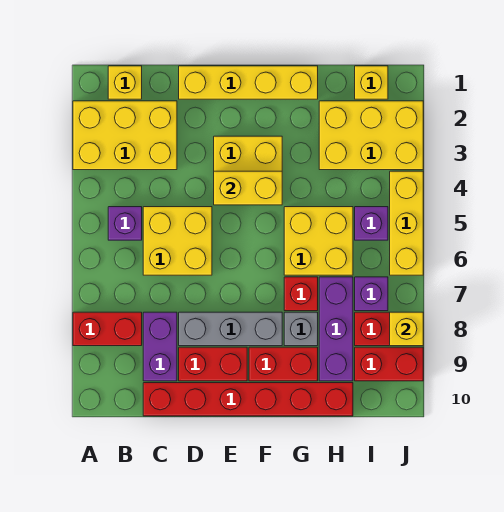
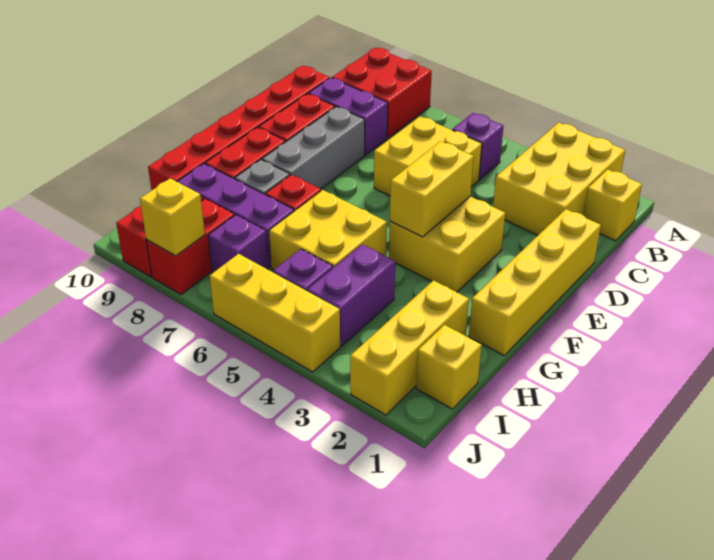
red 1x2 brick [73,312,142,346] -> red 2x2 brick [332,48,432,138]
yellow 2x3 brick [319,101,423,170] -> yellow 1x3 brick [350,280,469,415]
none -> purple 1x2 brick [307,244,395,346]

